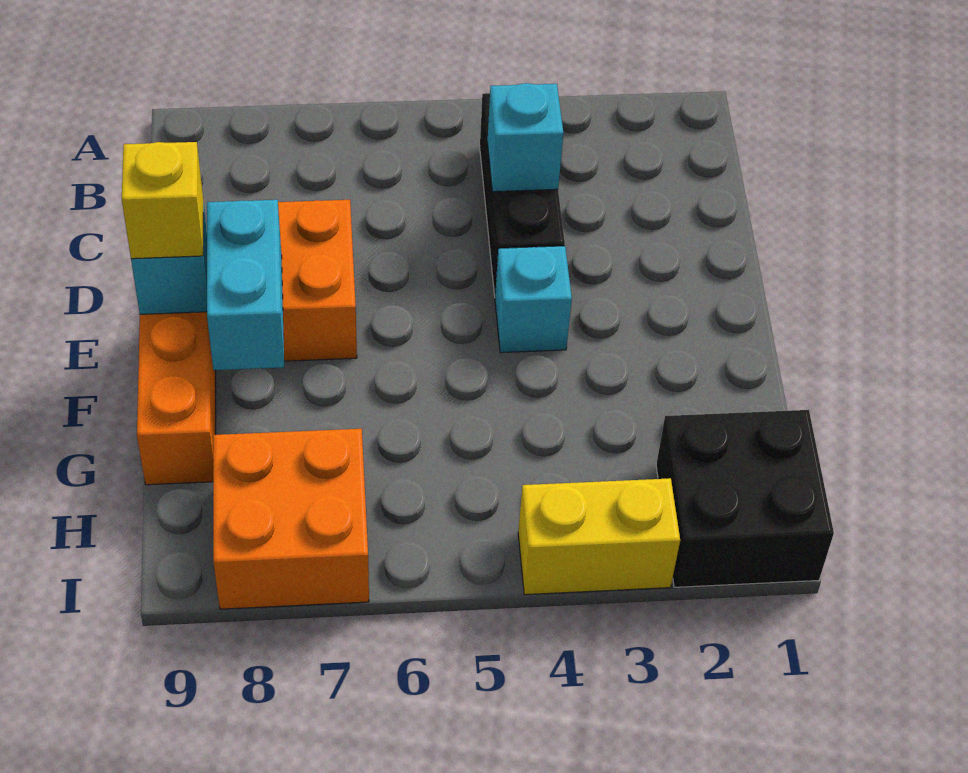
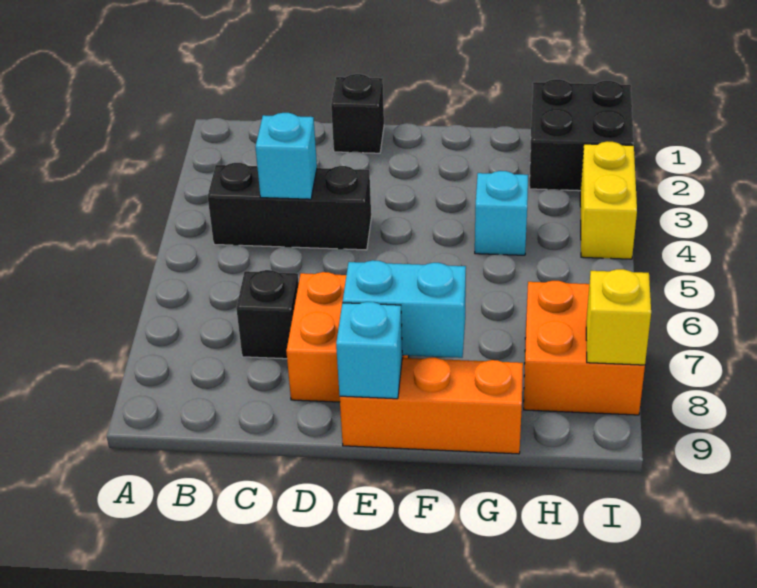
none -> black 1x1 brick [236,270,299,359]
none -> black 1x1 brick [331,74,384,153]
cyan 1x1 brick [495,246,572,353] -> cyan 1x1 brick moved to [475,171,528,255]
yellow 1x1 brick [122,142,203,259] -> yellow 1x1 brick moved to [586,269,651,365]

